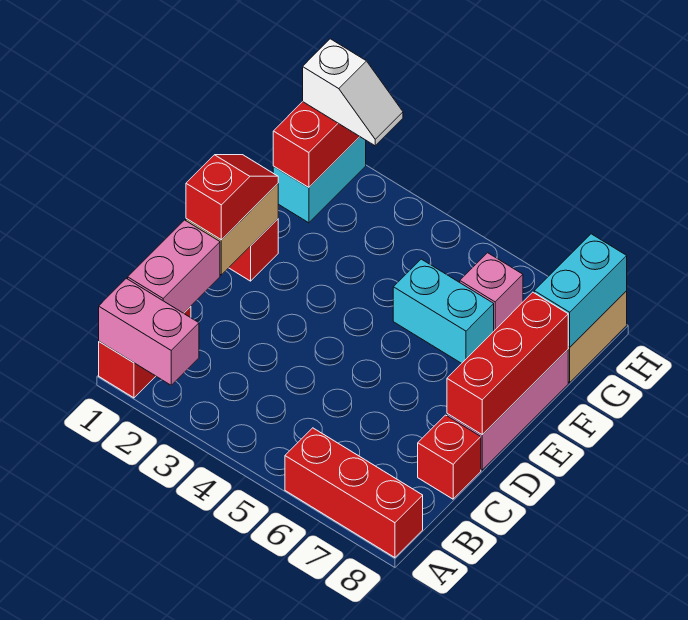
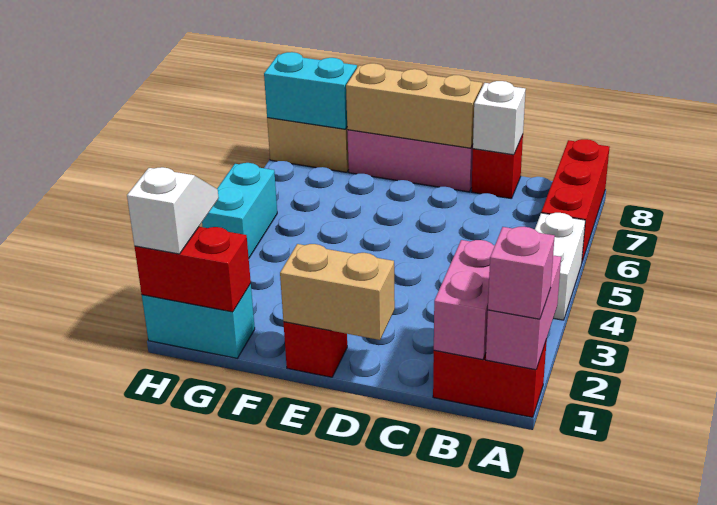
none -> white 1x2 brick [535,213,585,320]
pink 1x2 brick [128,220,220,313] -> pink 1x2 brick turned to [434,240,495,360]
none -> white 1x1 brick [473,81,526,155]
red 1x2 slope [186,155,278,240] -> none
red 1x3 brick [447,292,568,435] -> tan 1x3 brick [346,63,482,148]
cyan 1x2 brick [393,259,494,363] -> cyan 1x2 brick moved to [202,163,277,258]
pink 1x1 brick [460,253,523,331] -> pink 1x1 brick moved to [488,227,555,319]

